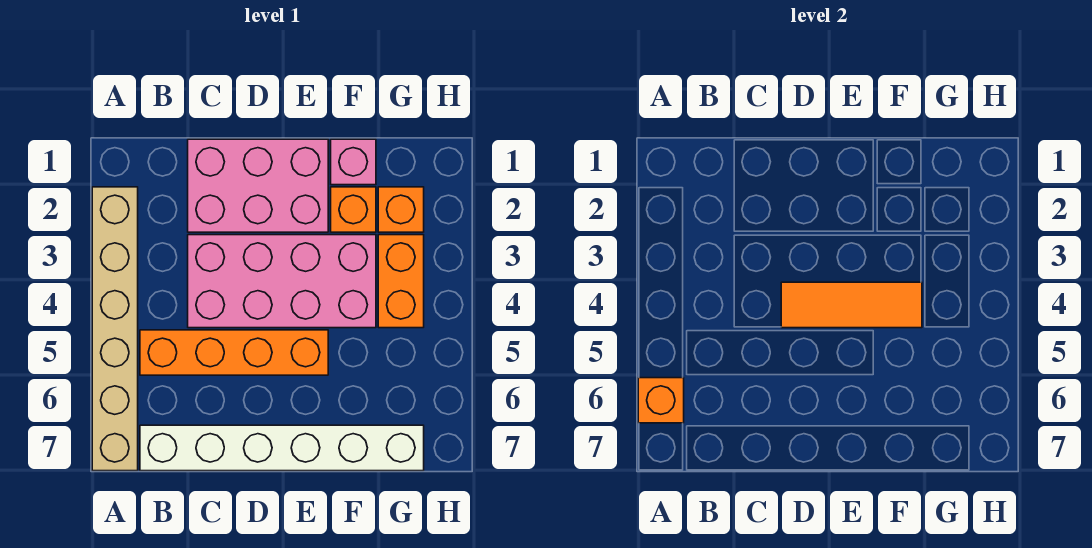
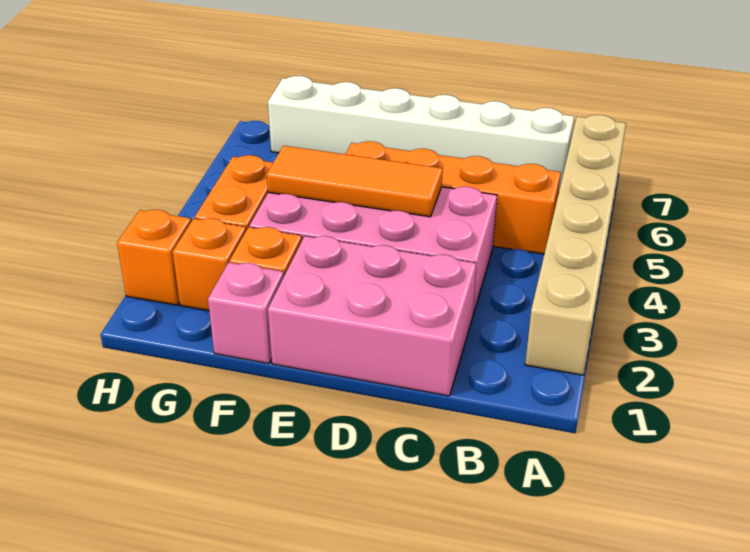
orange 1x1 brick [638,378,684,423] -> orange 1x1 brick moved to [117,210,191,305]

